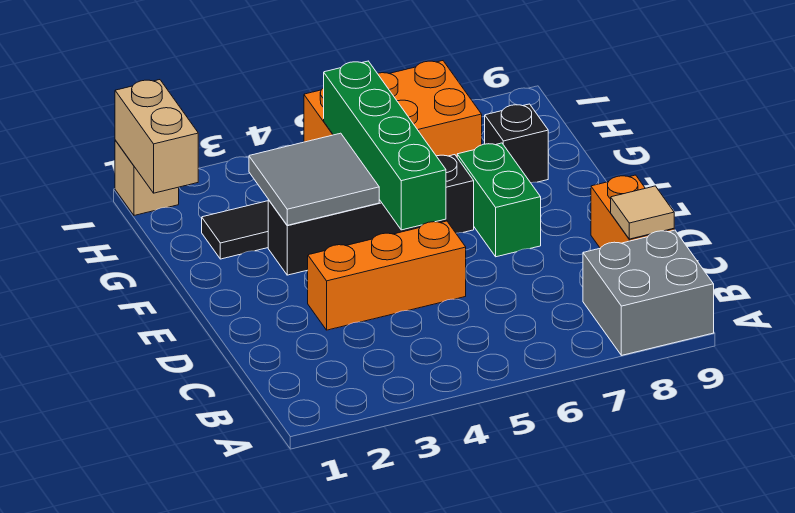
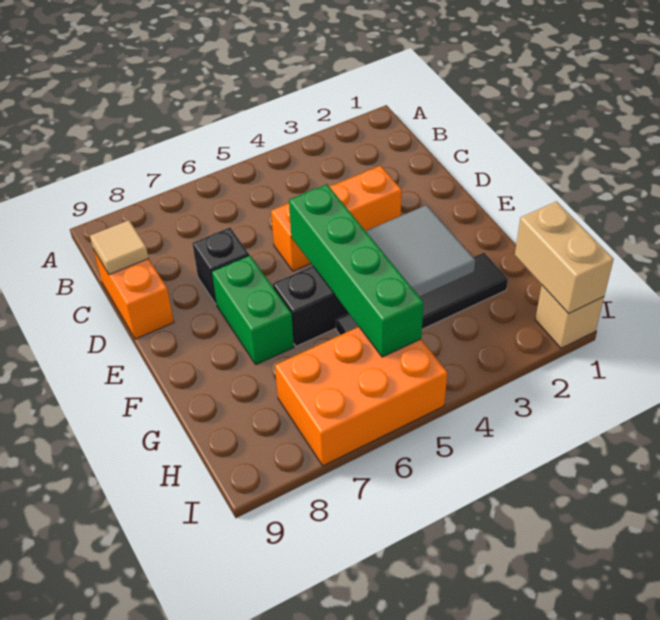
grey 2x2 brick [583,230,714,355] -> none
black 1x1 brick [485,104,548,183] -> black 1x1 brick moved to [192,228,249,304]

